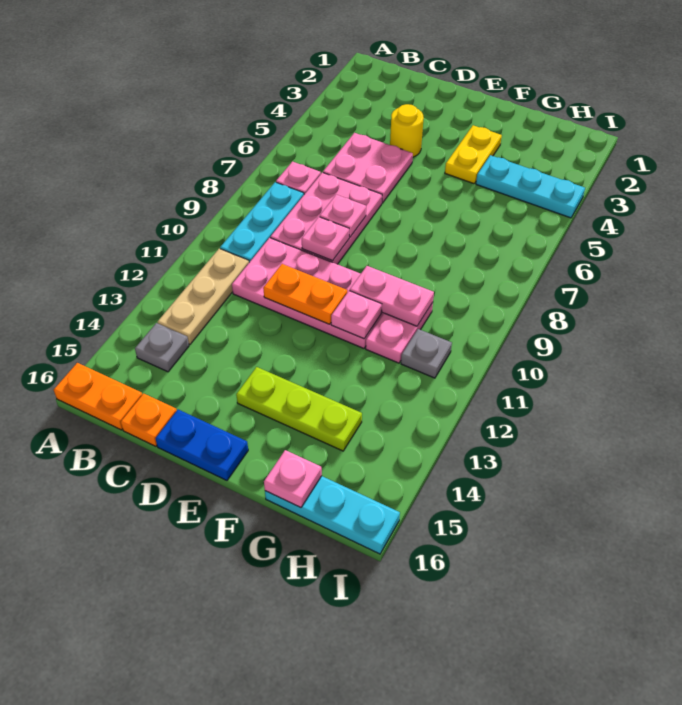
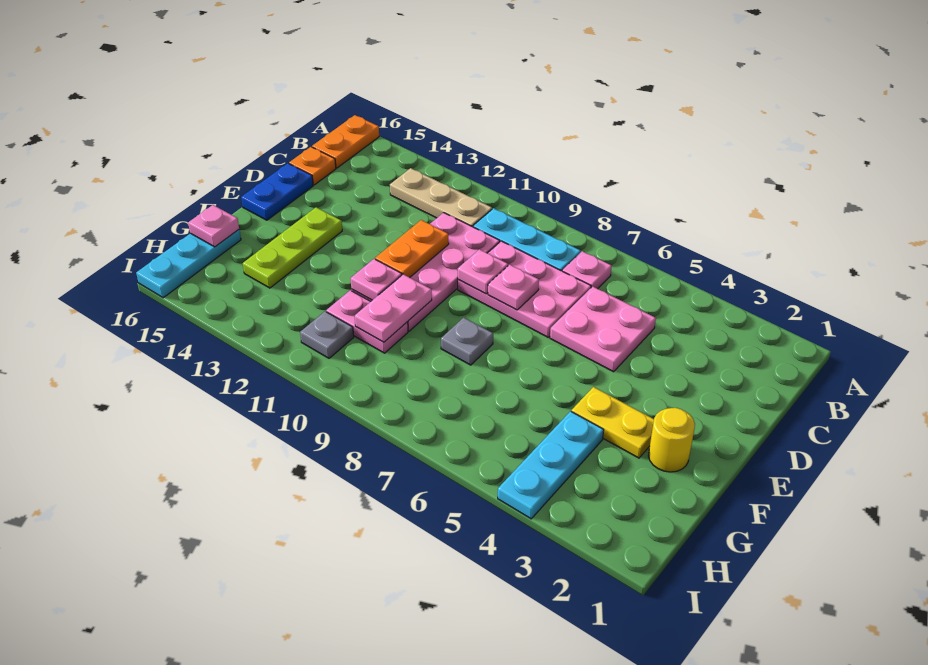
grey 1x1 plate [135,323,189,372] -> grey 1x1 plate moved to [441,318,493,365]
yellow 1x1 round brick [390,104,424,157] -> yellow 1x1 round brick moved to [649,408,695,472]

